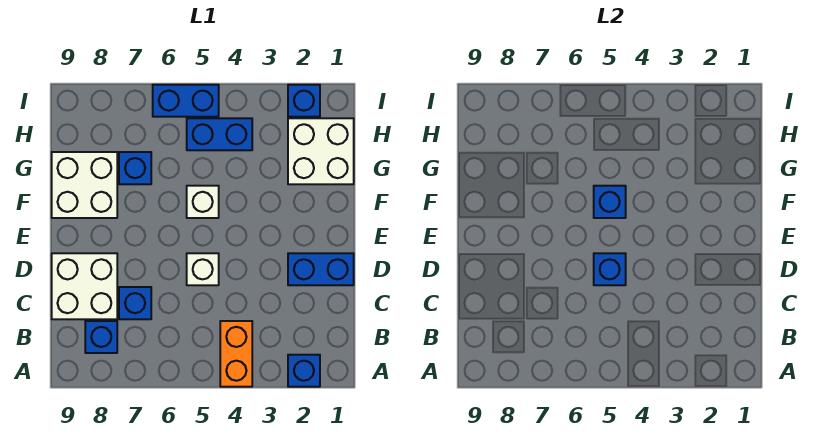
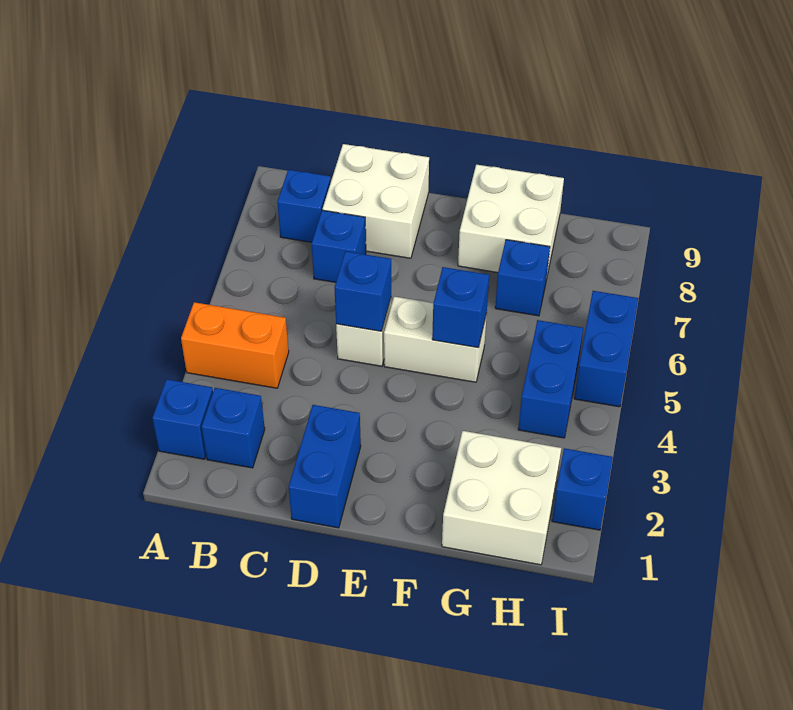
none -> blue 1x1 brick [202,388,265,468]
white 1x1 brick [187,186,219,218] -> white 1x2 brick [384,297,487,382]

